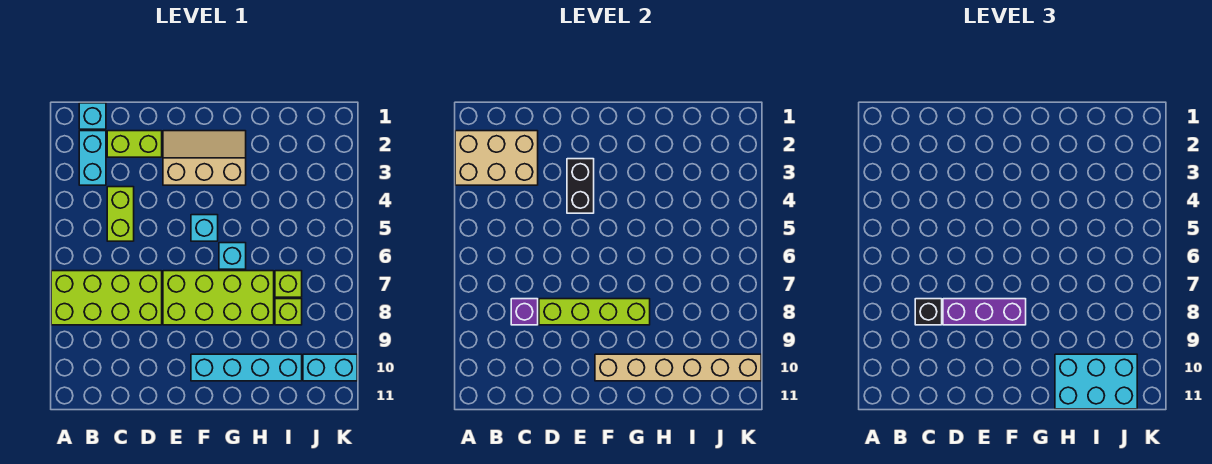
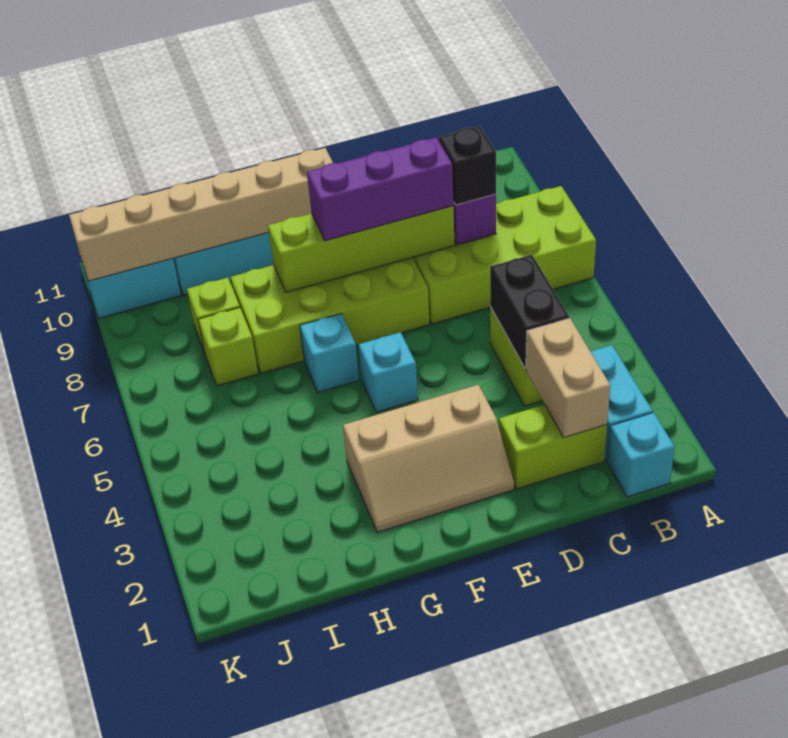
tan 2x3 brick [455,131,538,185] -> tan 1x2 brick [526,318,610,438]
black 1x2 brick [567,159,594,213] -> black 1x2 brick moved to [490,255,569,368]
cyan 2x3 brick [1055,354,1137,409] -> none

